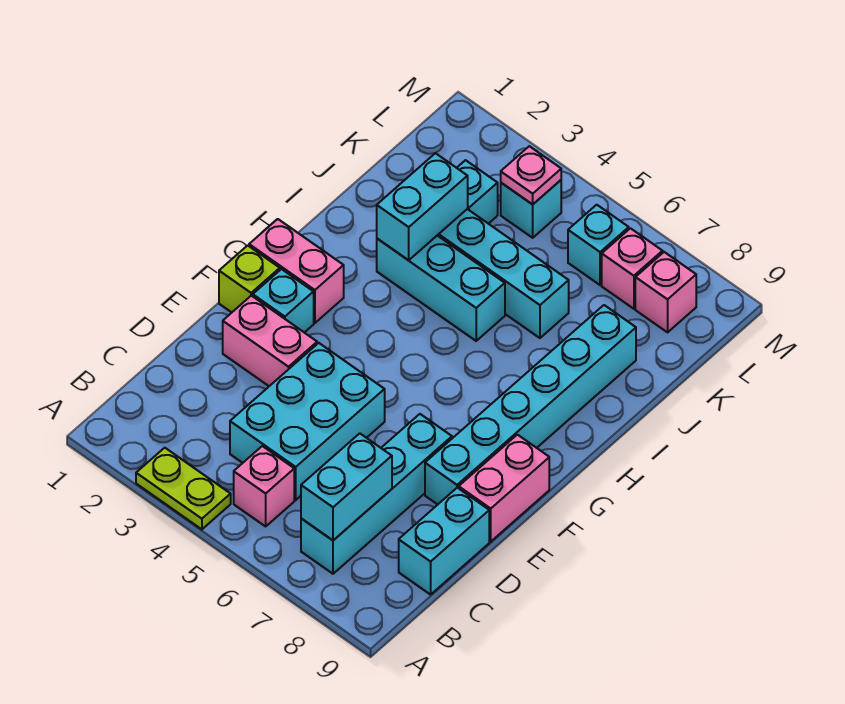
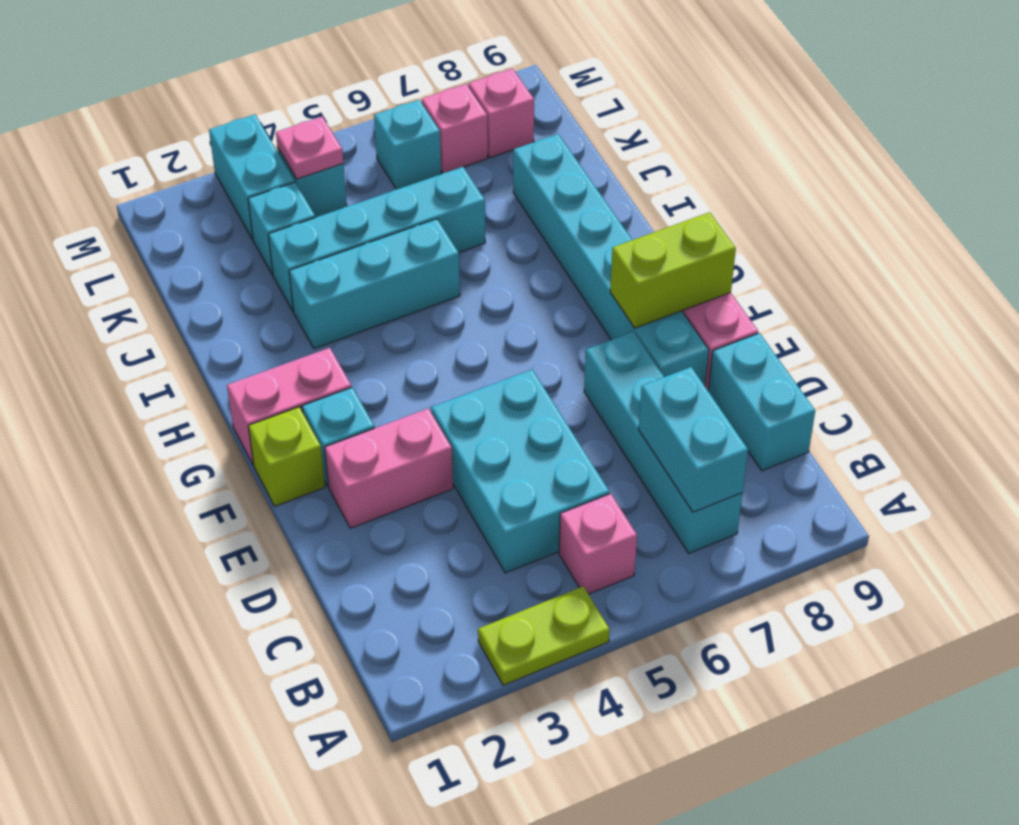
none -> lime 1x2 brick [610,212,736,328]
cyan 1x2 brick [377,153,468,260] -> cyan 1x2 brick moved to [209,114,294,240]

